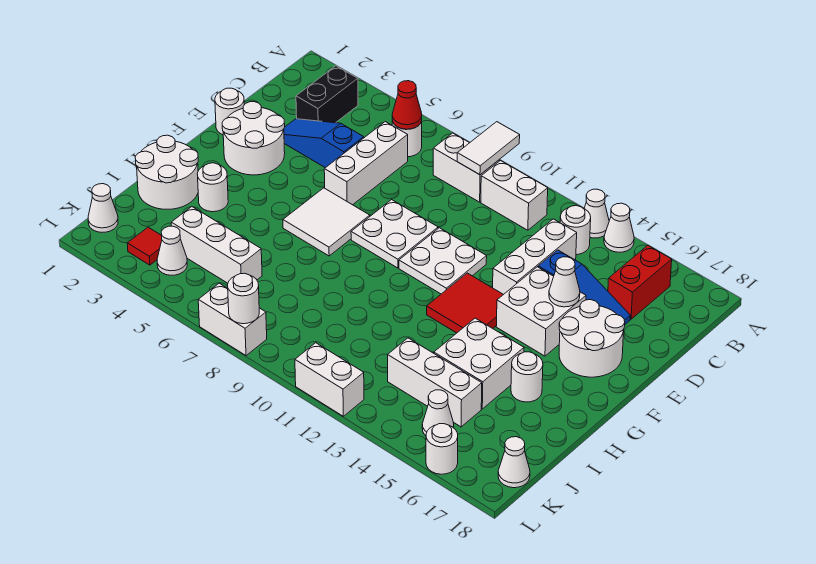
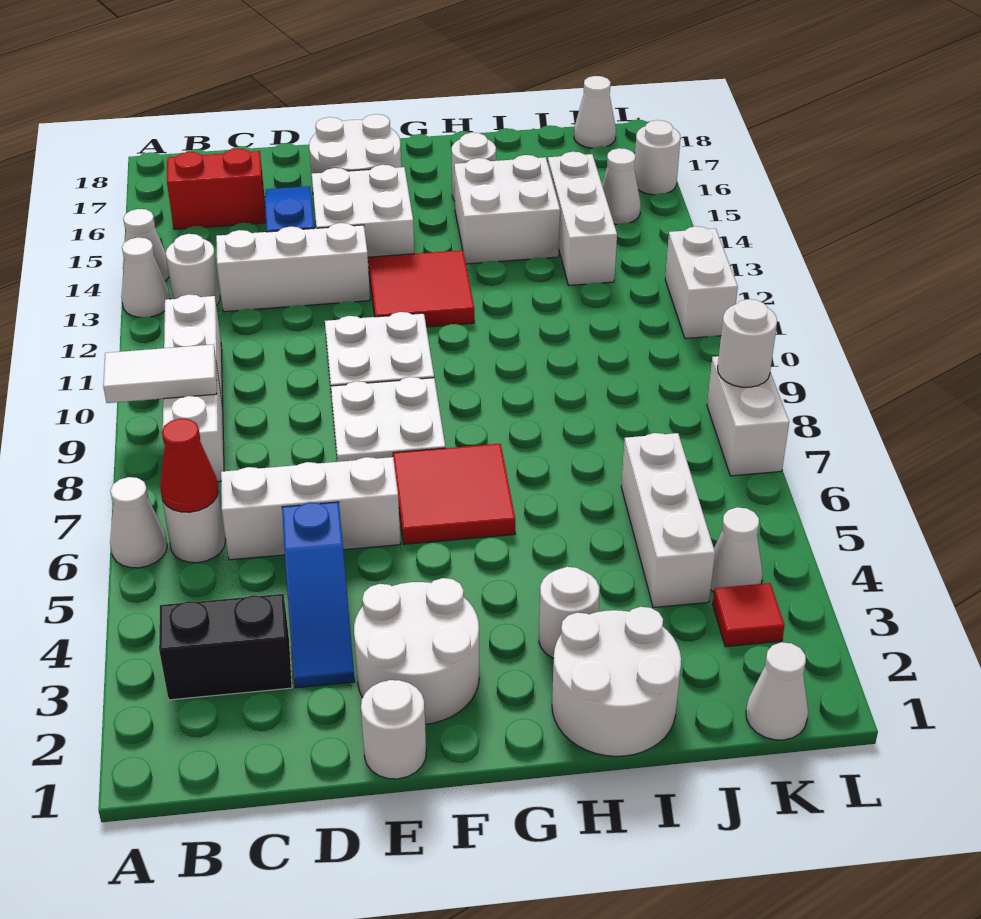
white 1x1 cone [549,257,580,307] -> white 1x1 cone moved to [110,477,167,568]
white 2x2 tile [283,188,370,256] -> red 2x2 tile [393,444,515,544]

